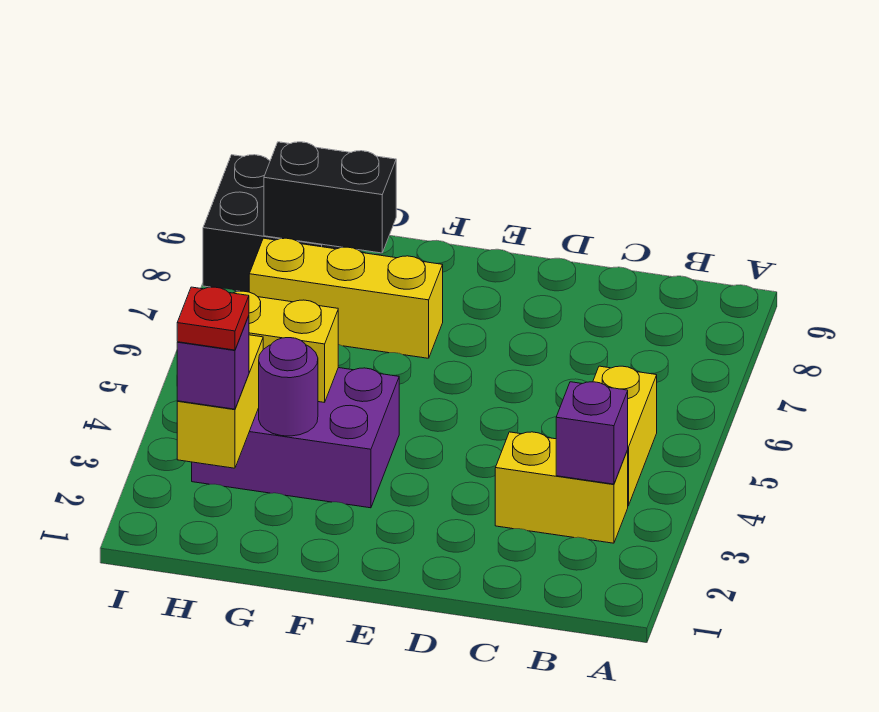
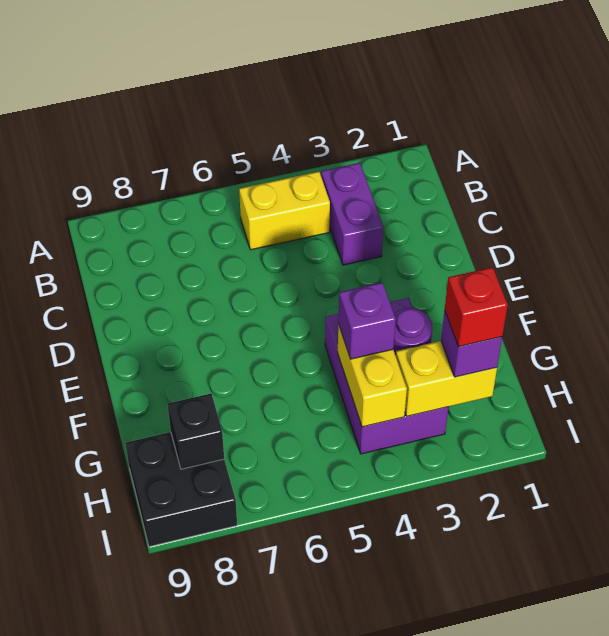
yellow 1x2 brick [495,432,628,543] -> purple 1x2 brick [321,163,383,265]
purple 1x1 brick [556,382,628,484] -> purple 1x1 brick moved to [338,283,396,359]
yellow 1x3 brick [249,238,443,358] -> none
black 1x2 brick [264,142,396,253] -> black 1x1 brick [168,394,224,469]
red 1x1 plate [177,287,249,350] -> red 1x1 brick [445,267,508,347]

